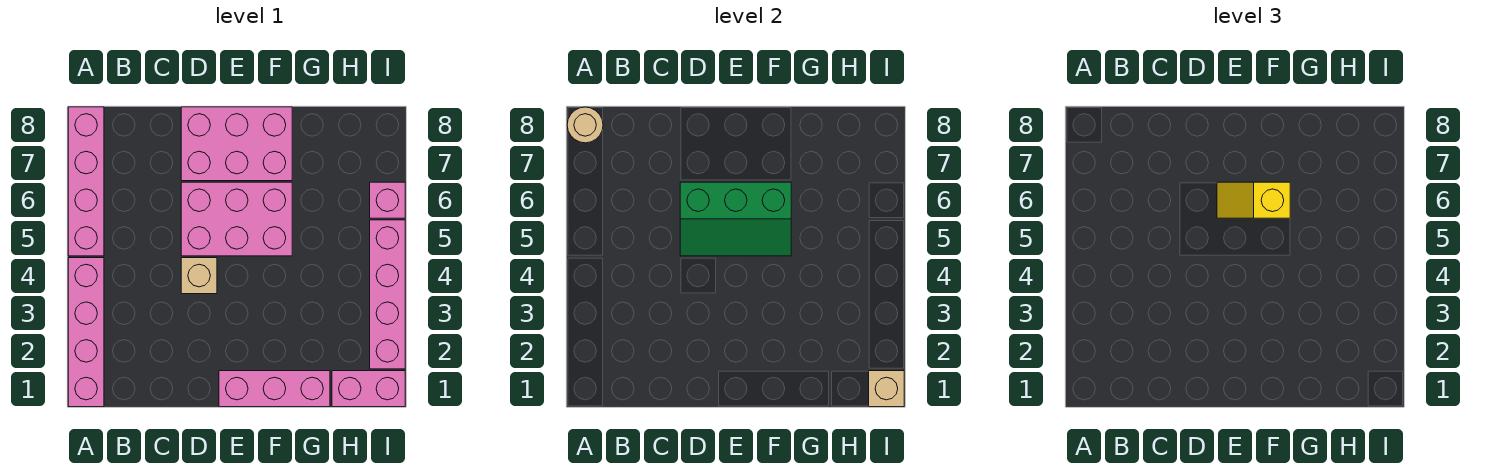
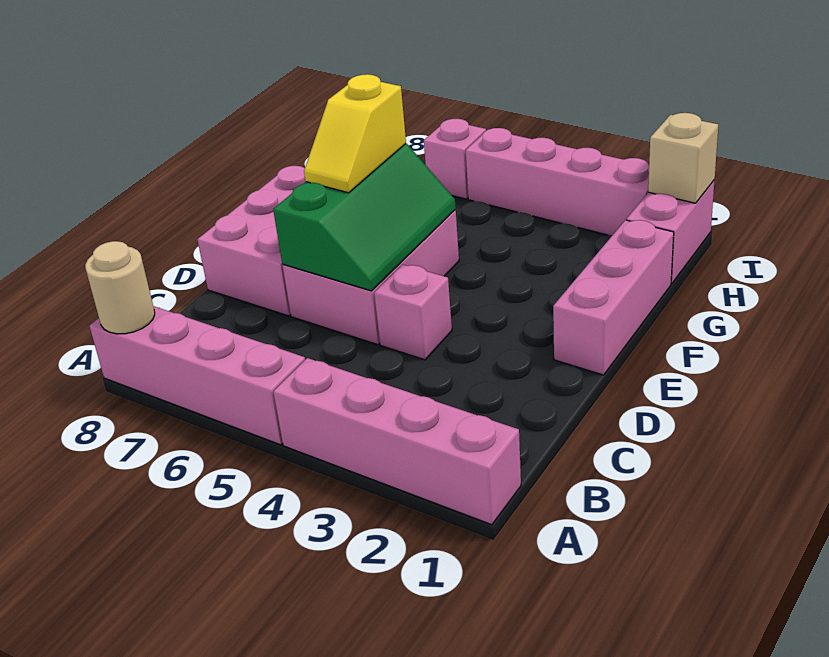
tan 1x1 brick [181,258,217,294] -> pink 1x1 brick [374,264,452,360]

